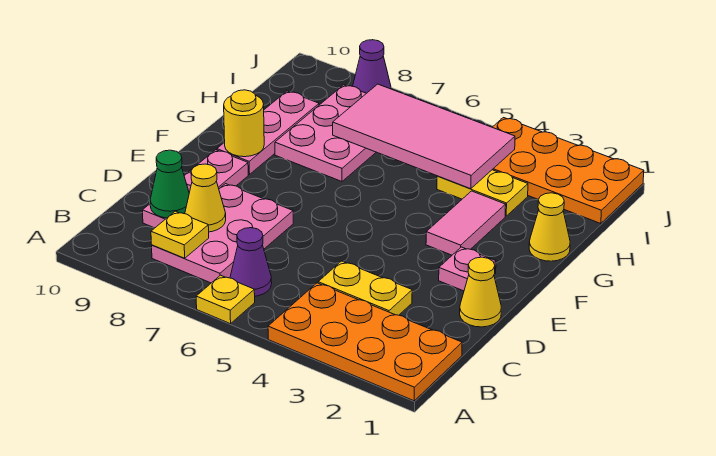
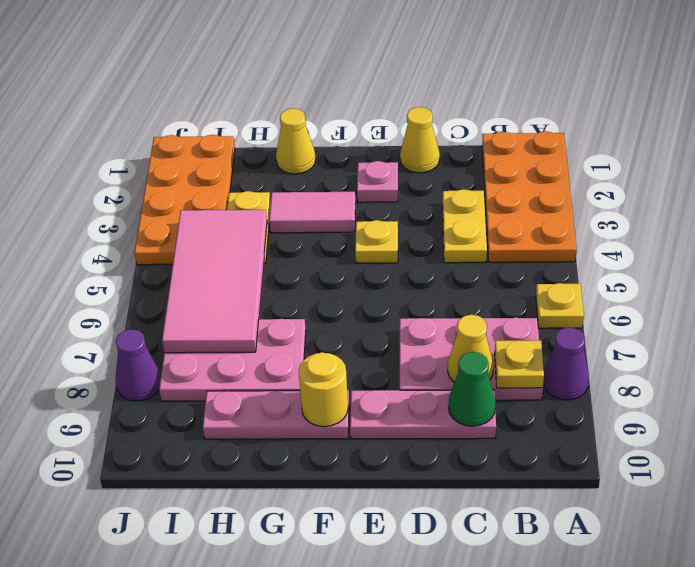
purple 1x1 cone [230,228,272,296] -> purple 1x1 cone moved to [543,327,589,400]
none -> yellow 1x1 plate [355,220,398,263]

